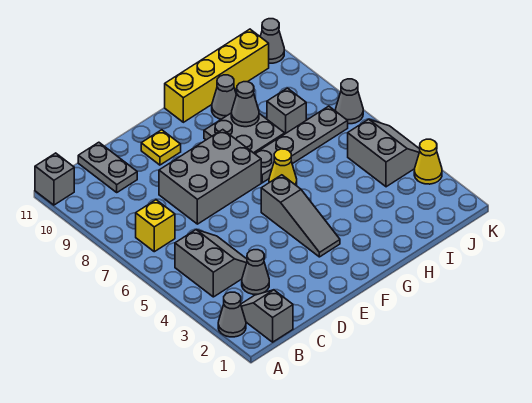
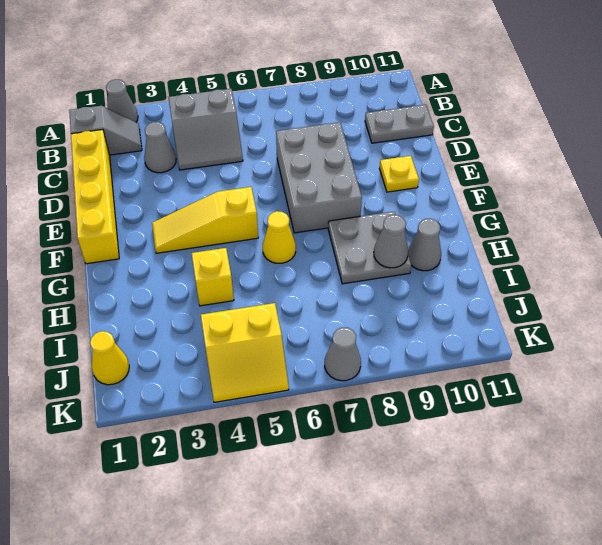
grey 1x1 brick [35,153,74,205] -> none
yellow 1x1 brick [136,200,175,252] -> yellow 1x1 brick moved to [192,248,234,306]
grey 1x3 slope [261,175,340,257] -> yellow 1x3 slope [152,187,258,253]
grey 1x4 plate [254,106,348,183] -> none
yellow 1x4 brick [165,29,269,122] -> yellow 1x4 brick moved to [71,130,119,264]
grey 1x1 brick [267,88,306,134] -> none
grey 2x2 slope [348,119,420,187] -> yellow 2x2 slope [201,303,289,402]
yellow 1x1 cone [414,139,442,184] -> yellow 1x1 cone moved to [90,331,129,385]
grey 1x1 cone [260,19,284,63] -> none

